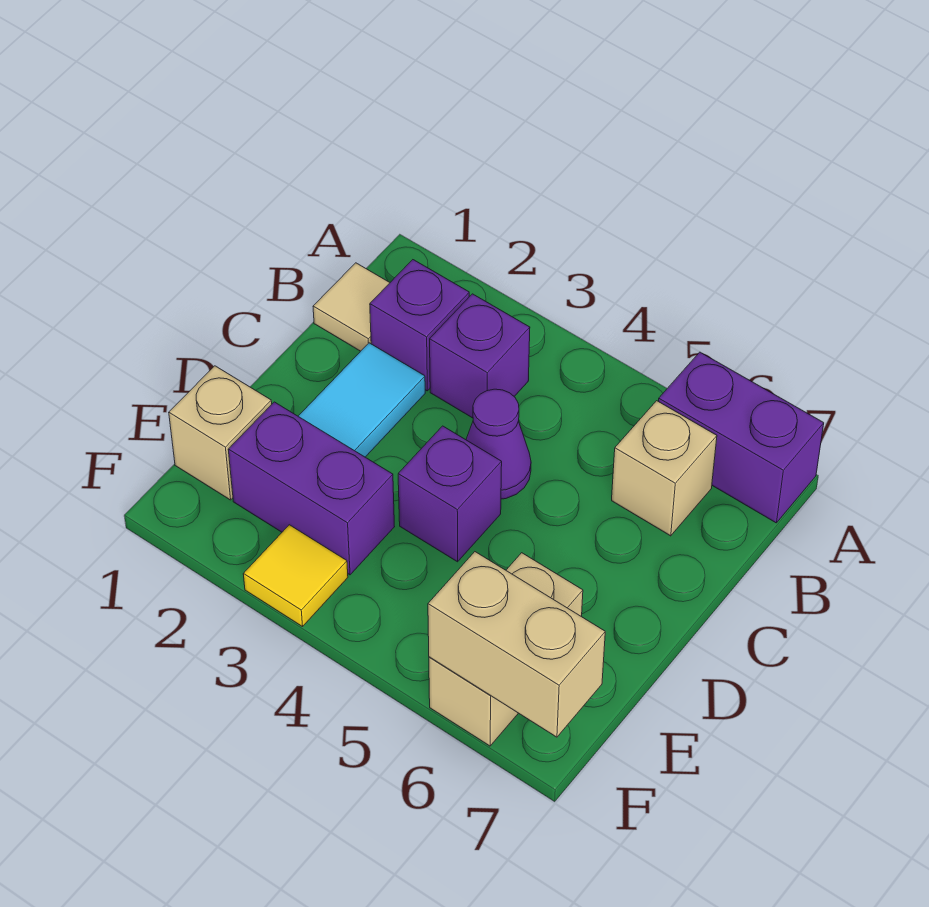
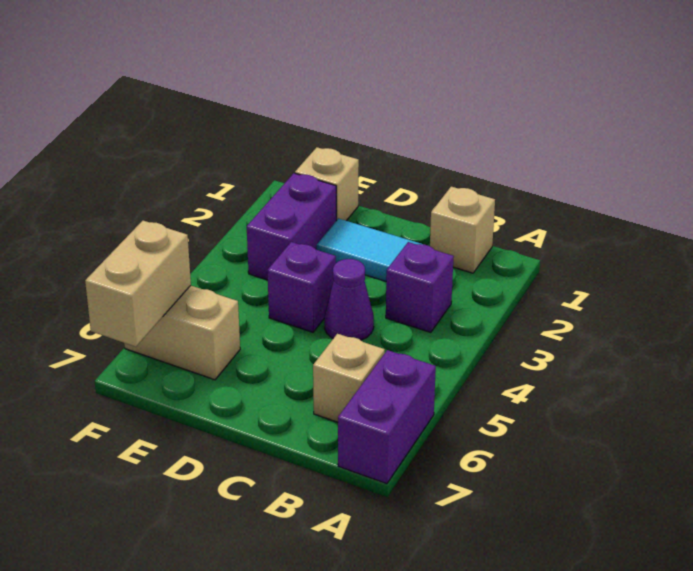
tan 1x1 tile [313,263,390,351] -> tan 1x1 brick [430,187,495,273]
purple 1x1 brick [370,260,469,391] -> none
yellow 1x1 tile [243,525,348,627] -> none

